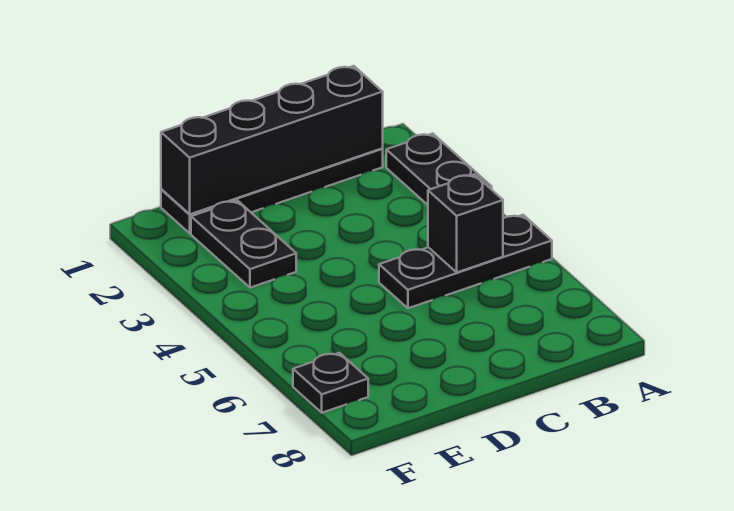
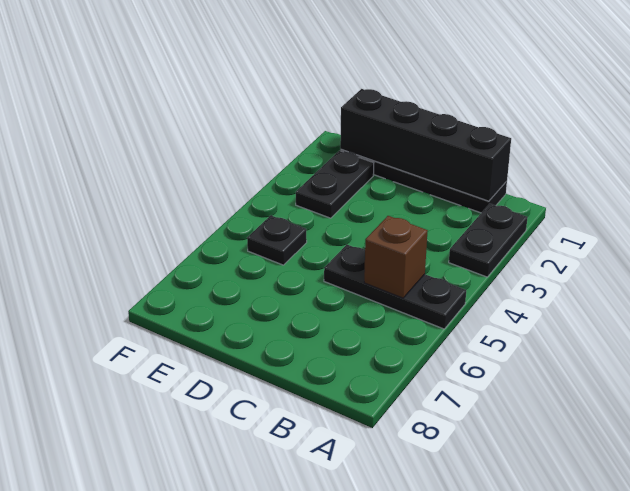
black 1x1 brick [428,174,503,272] -> brown 1x1 brick [364,216,428,298]
black 1x1 plate [293,353,368,413] -> black 1x1 plate moved to [247,215,307,265]

